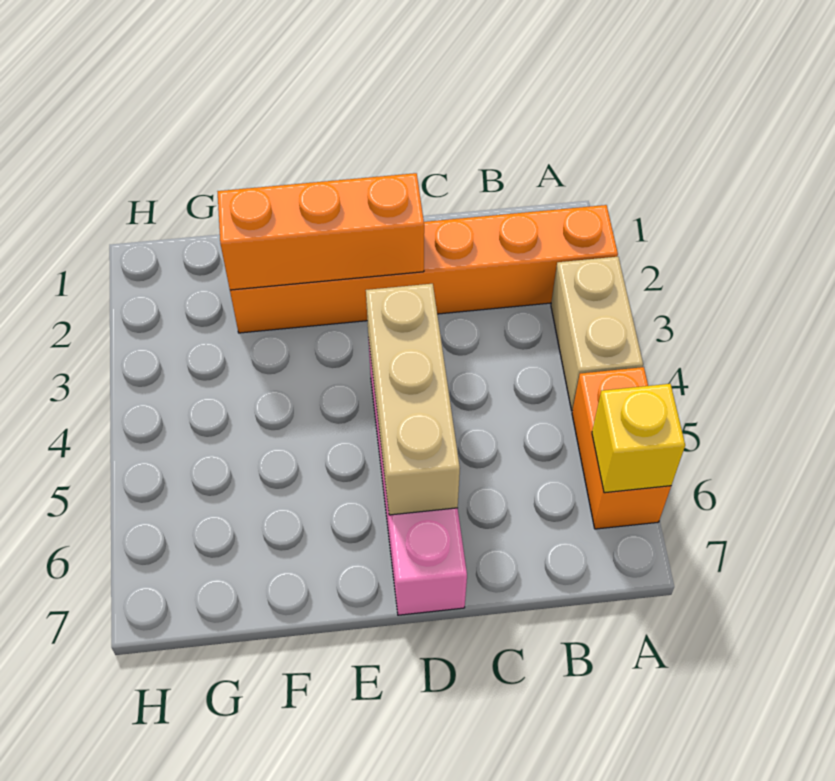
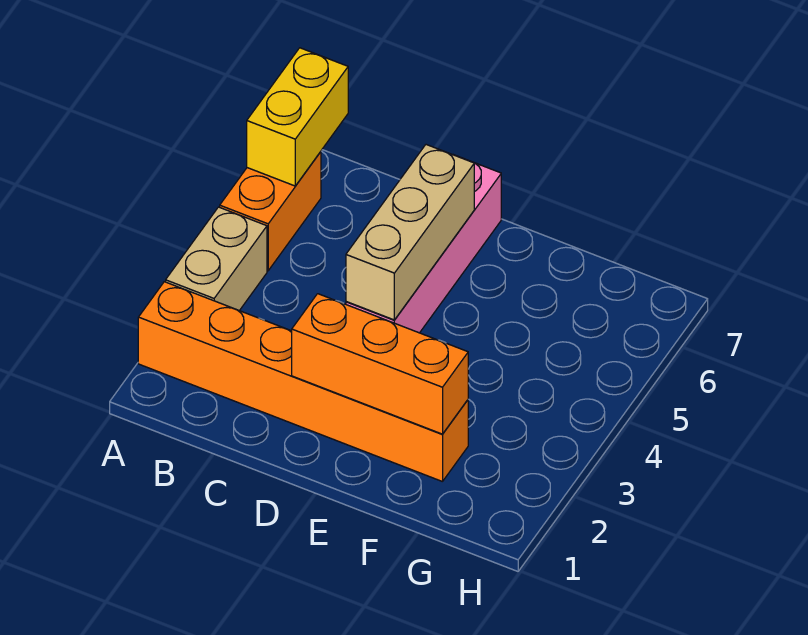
yellow 1x1 brick [592,384,685,493] -> yellow 1x2 brick [247,48,348,186]

